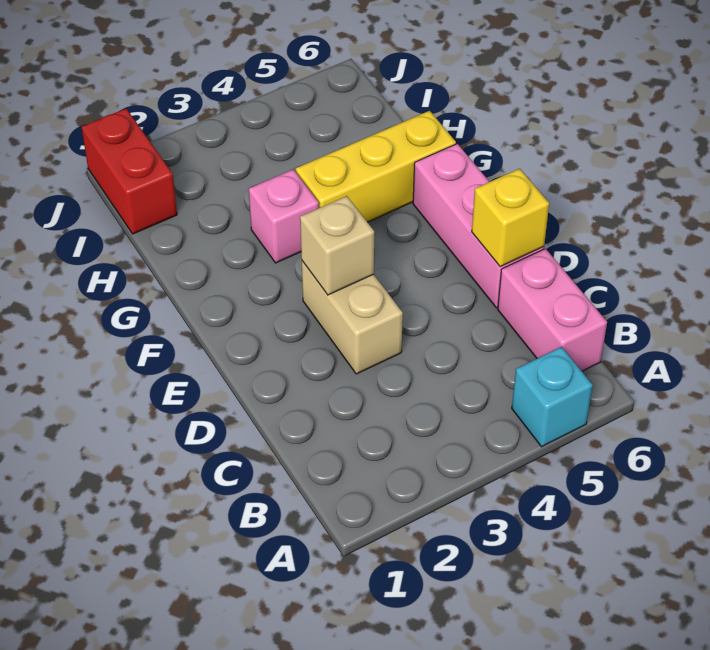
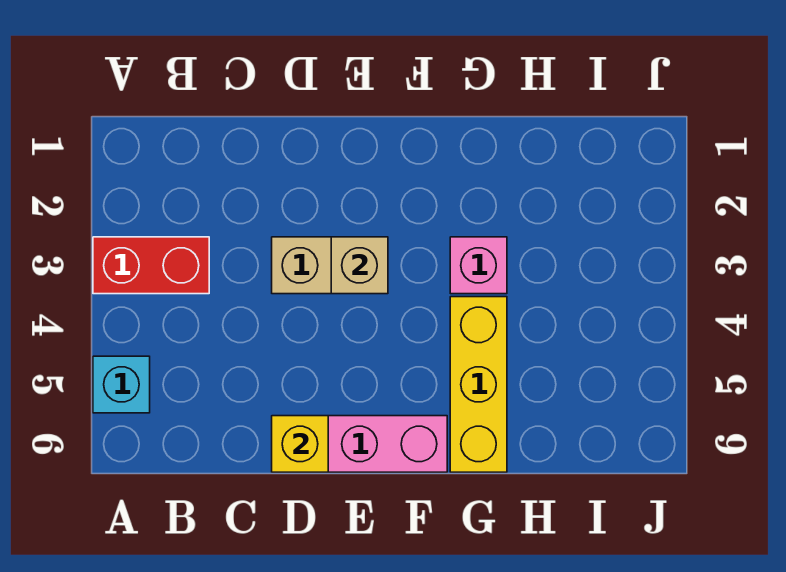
pink 1x2 brick [498,249,607,371] -> none
red 1x2 brick [82,109,177,234] -> red 1x2 brick moved to [93,237,209,294]

